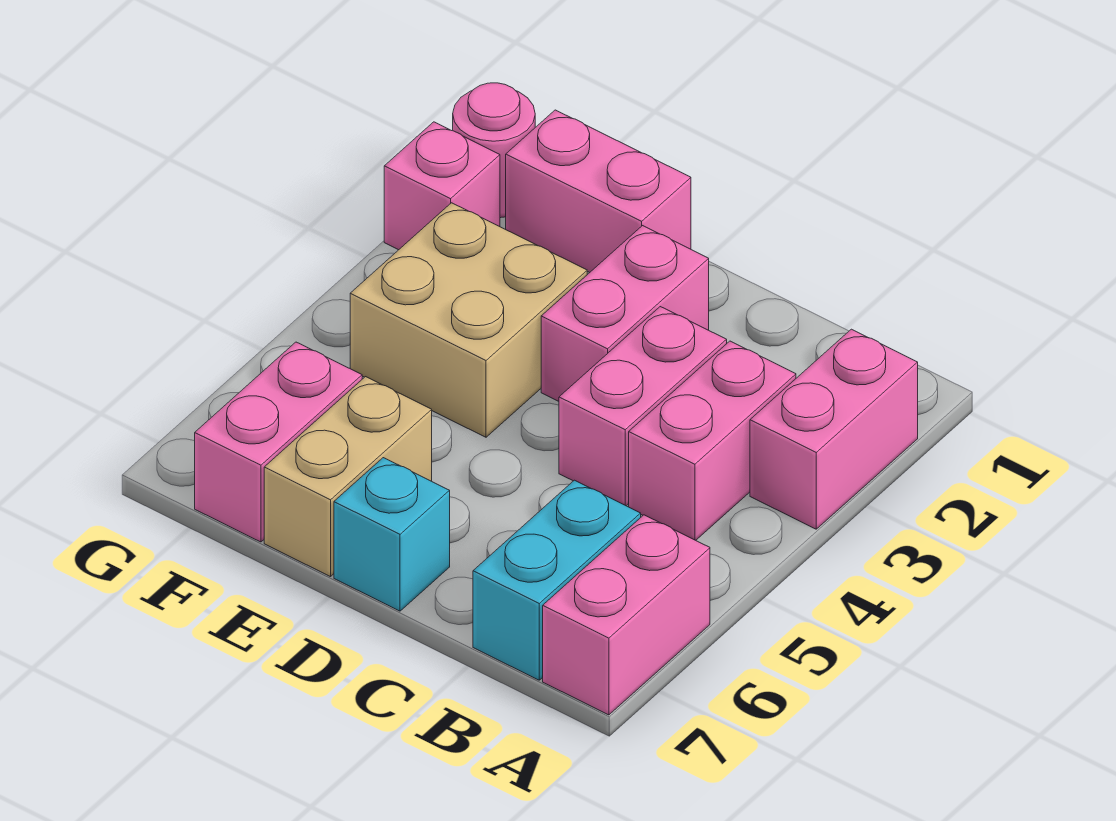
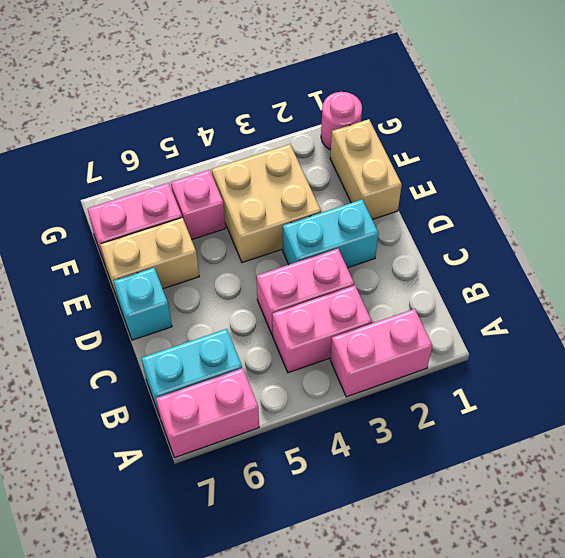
pink 1x2 brick [541,226,709,401] -> cyan 1x2 brick [283,200,378,268]
pink 1x2 brick [506,110,691,272] -> tan 1x2 brick [330,119,402,220]
pink 1x1 brick [384,122,500,250] -> pink 1x1 brick moved to [171,170,225,240]

